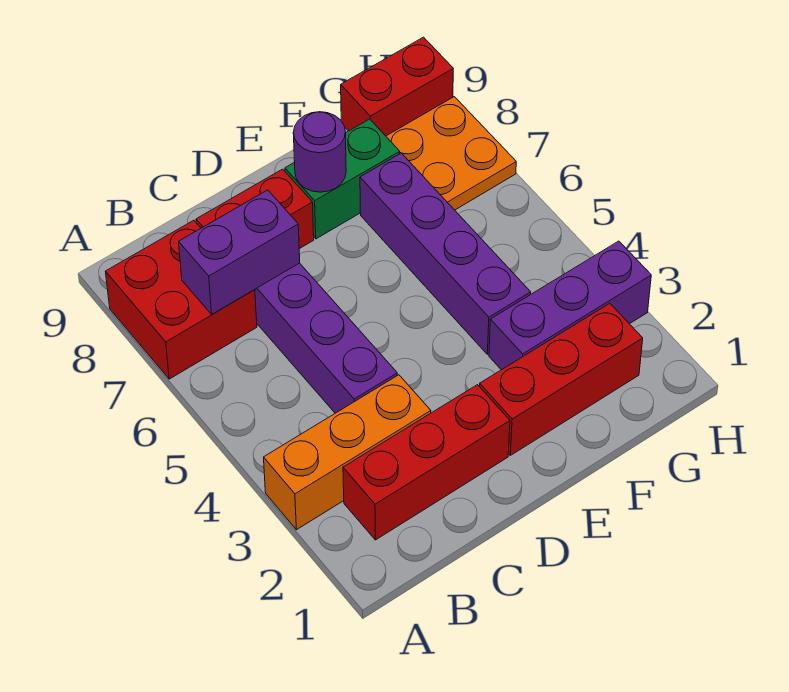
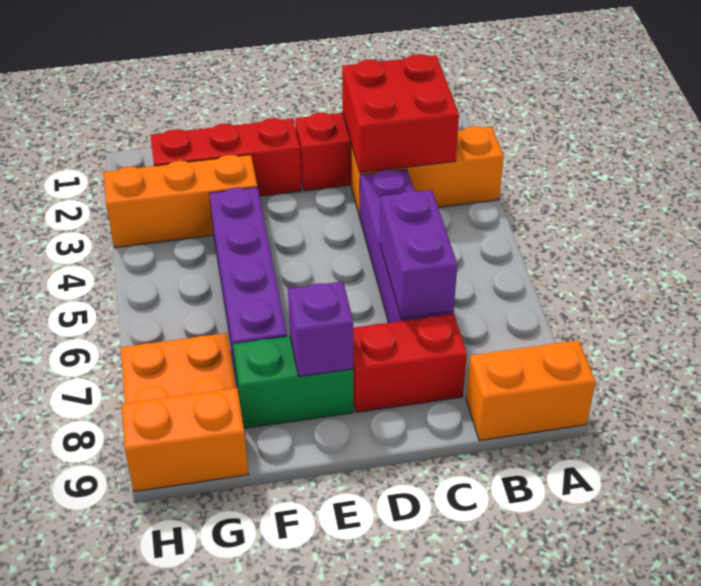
red 2x2 brick [106,220,257,379] -> red 2x2 brick moved to [342,54,459,173]
none -> orange 1x2 brick [466,340,596,441]
purple 1x2 brick [179,190,300,314] -> purple 1x2 brick turned to [380,190,458,319]
purple 1x1 round brick [293,112,346,192] -> purple 1x1 brick [288,281,353,377]
purple 1x3 brick [489,241,651,370] -> orange 1x3 brick [104,155,257,248]
red 1x2 brick [341,37,453,136] -> orange 1x2 brick [121,388,248,492]

